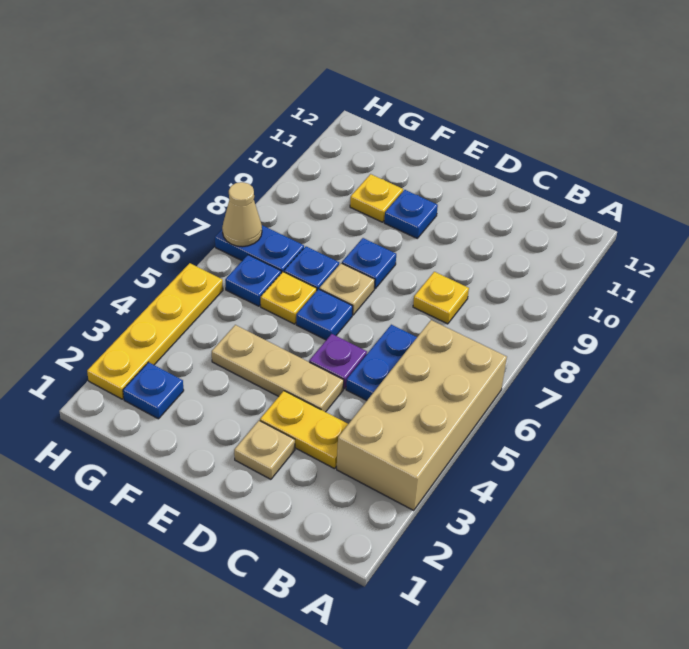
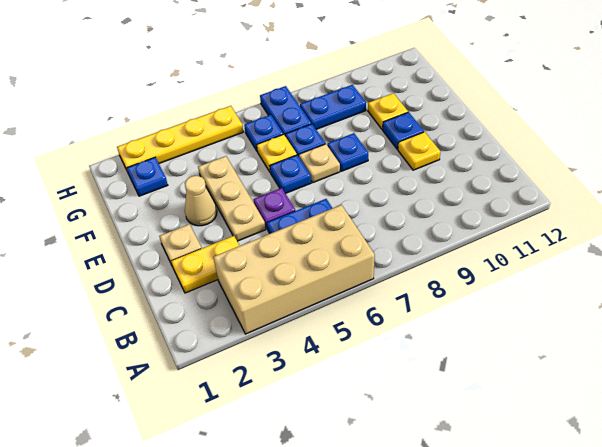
yellow 1x2 plate [260,391,348,469] -> yellow 1x2 plate turned to [171,236,239,293]
yellow 1x1 plate [413,272,469,324] -> yellow 1x1 plate moved to [398,132,440,170]
none -> blue 1x2 plate [300,85,366,129]
tan 1x1 cone [222,182,262,247] -> tan 1x1 cone moved to [185,176,217,226]

